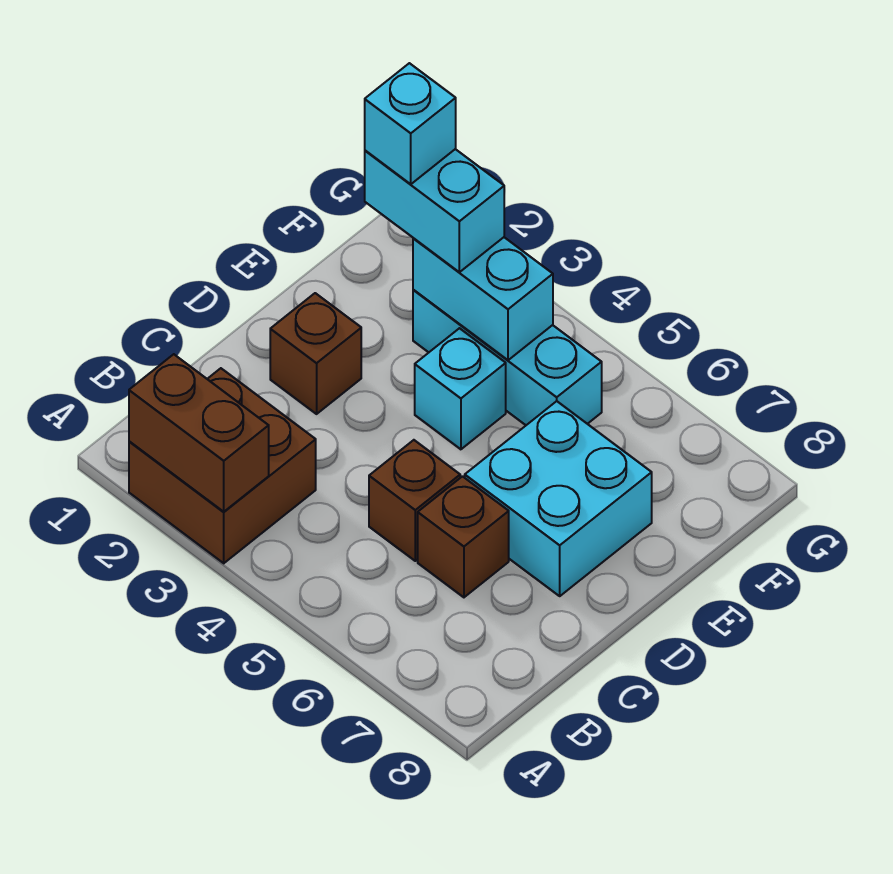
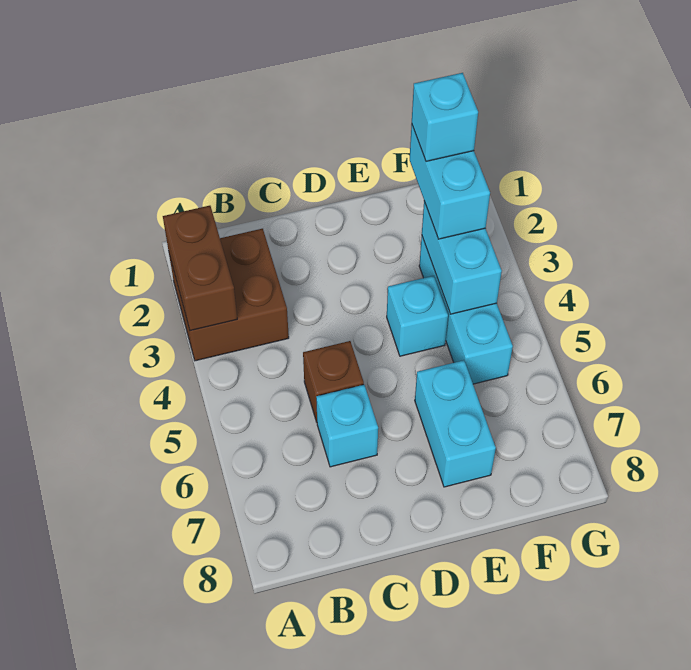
brown 1x1 brick [418,476,509,597] -> cyan 1x1 brick [316,385,378,467]
brown 1x1 brick [270,293,361,414] -> none
cyan 2x2 brick [465,401,652,596] -> cyan 1x2 brick [415,360,496,487]

